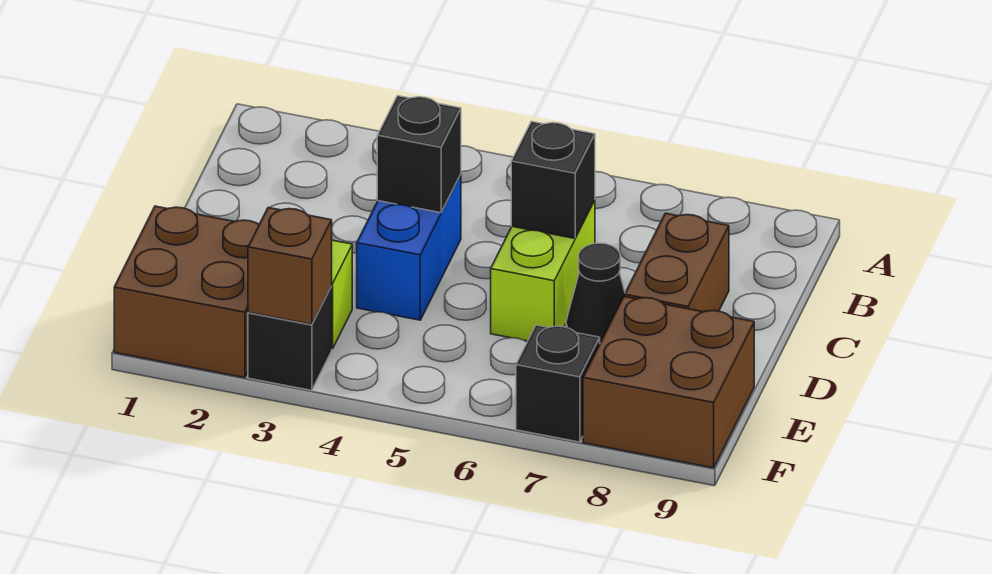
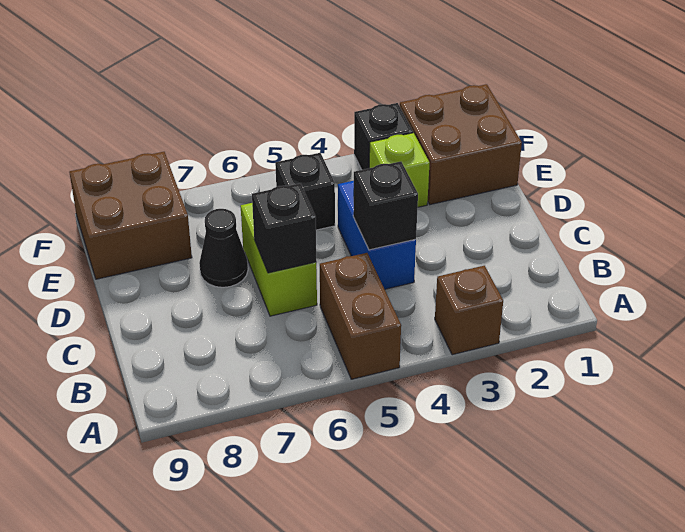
brown 1x2 brick [625,213,729,312] -> brown 1x2 brick moved to [320,253,401,379]
brown 1x1 brick [248,208,332,325] -> brown 1x1 brick moved to [435,266,503,355]
black 1x1 brick [516,325,600,442] -> black 1x1 brick moved to [275,153,335,230]

